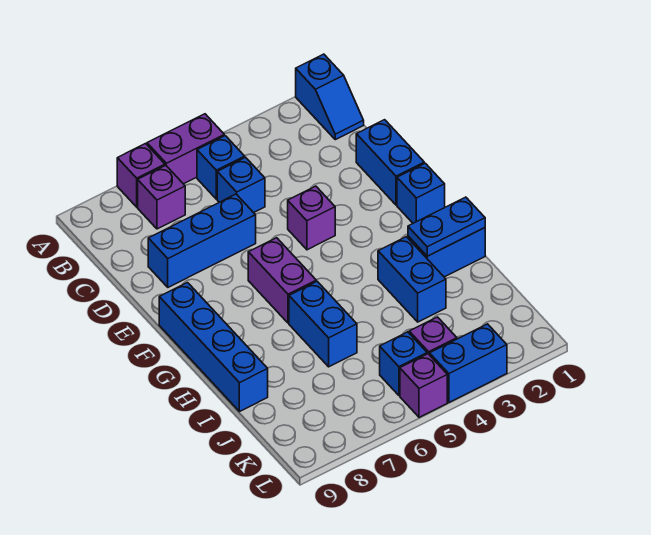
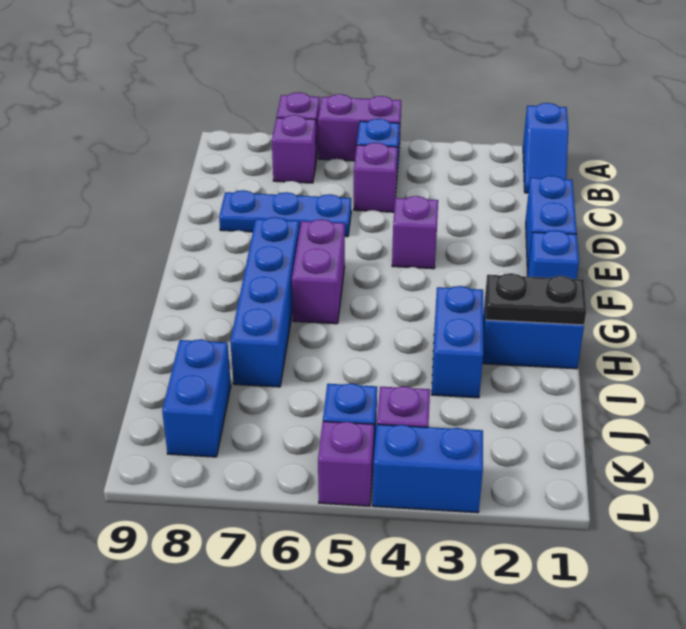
blue 1x1 brick [217,157,265,213] -> purple 1x1 brick [354,143,397,212]
blue 1x3 brick [148,194,256,287] -> blue 1x3 plate [219,190,351,237]
blue 1x4 brick [159,283,268,412] -> blue 1x4 brick moved to [230,217,299,387]
blue 1x2 plate [408,197,485,256] -> black 1x2 plate [486,273,586,325]
blue 1x2 brick [289,281,357,367] -> blue 1x2 brick moved to [162,339,231,457]

